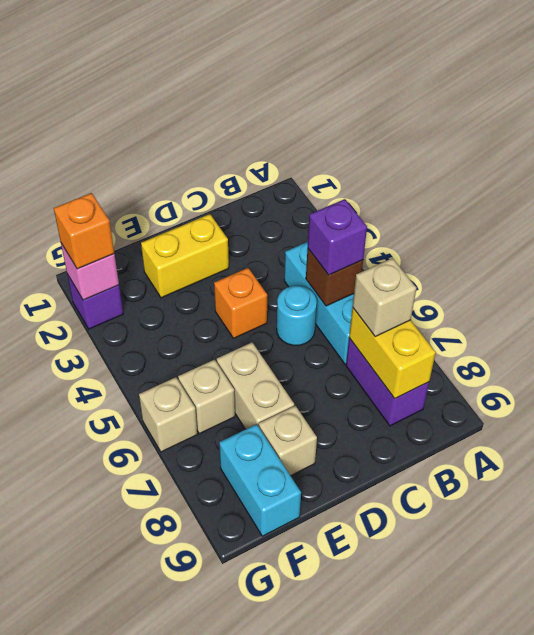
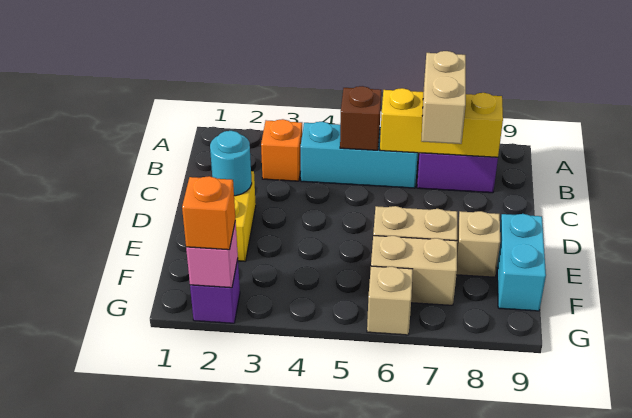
purple 1x1 brick [308,199,367,275] -> none
yellow 1x2 brick [349,308,436,399] -> yellow 1x3 brick [380,88,503,157]
tan 1x1 brick [353,258,416,336] -> tan 1x2 brick [422,51,466,144]
cyan 1x1 round brick [277,286,317,346] -> cyan 1x1 round brick moved to [210,131,252,196]
orange 1x1 brick [214,268,267,338] -> orange 1x1 brick moved to [261,119,302,181]
tan 1x1 brick [178,360,235,434] -> tan 1x2 brick [371,236,457,305]
cyan 1x2 brick [219,424,301,536] -> cyan 1x2 brick turned to [497,214,546,311]

